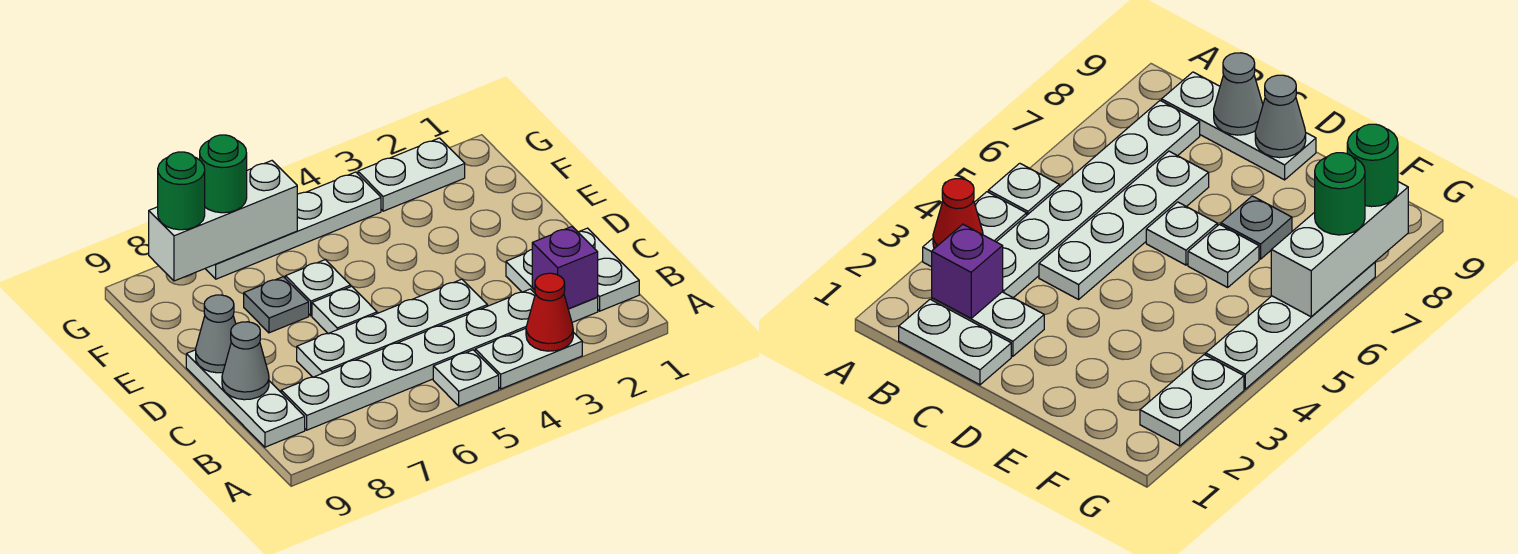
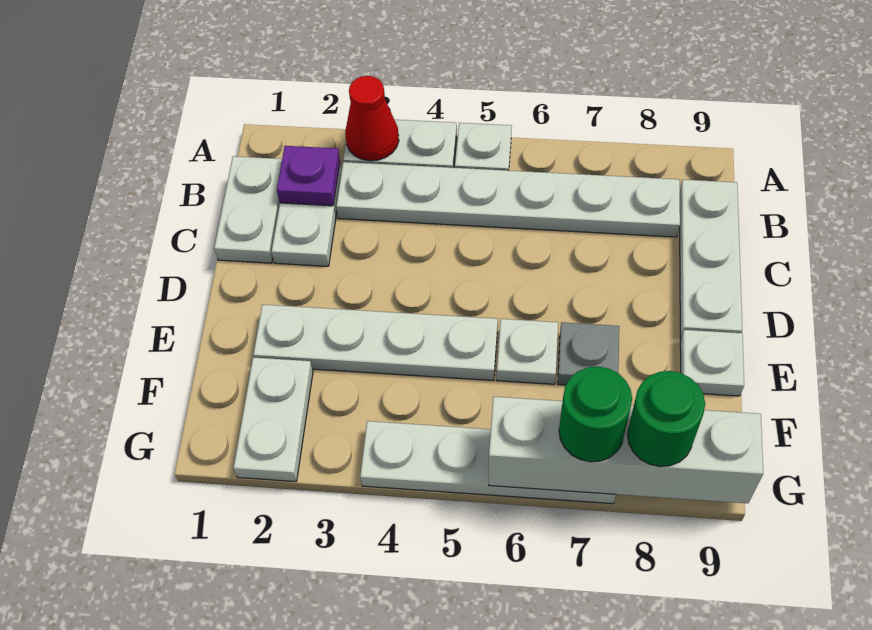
purple 1x1 brick [532,226,598,309] -> purple 1x1 plate [277,146,340,206]
white 1x4 plate [297,279,487,377] -> white 1x4 plate moved to [253,305,498,381]
grey 1x1 cone [222,322,269,400] -> none
white 1x1 plate [312,286,377,334] -> white 1x1 plate moved to [680,330,744,396]
grey 1x1 cone [196,295,236,373] -> none
white 1x2 plate [358,138,465,211] -> white 1x2 plate turned to [234,358,313,482]
white 1x3 brick [149,161,297,281] -> white 1x4 brick [489,397,763,503]

